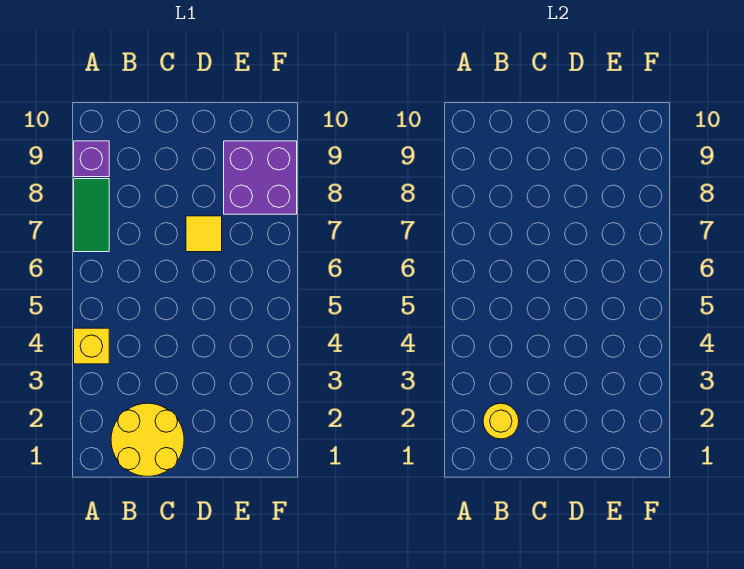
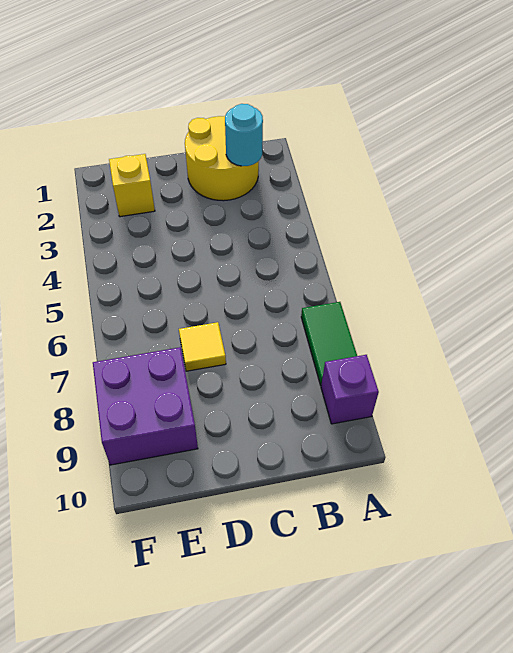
yellow 1x1 brick [74,328,109,364] -> yellow 1x1 brick moved to [109,154,155,217]
yellow 1x1 round brick [483,403,519,439] -> cyan 1x1 round brick [225,104,263,166]

